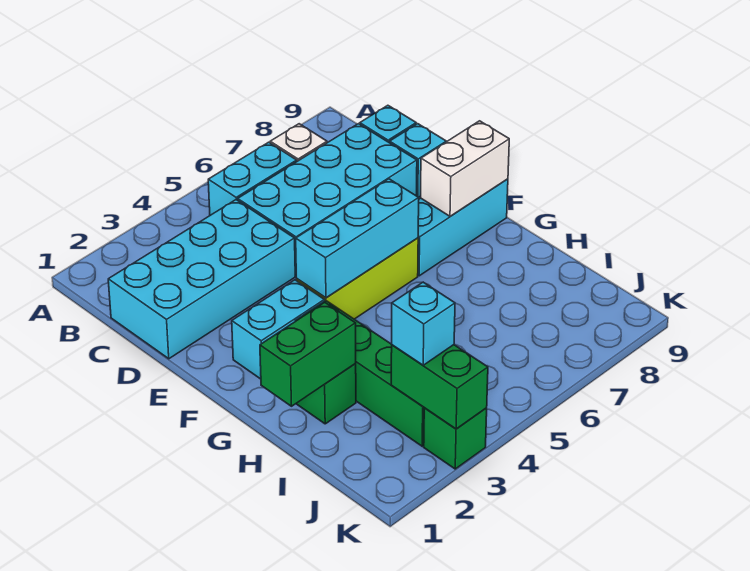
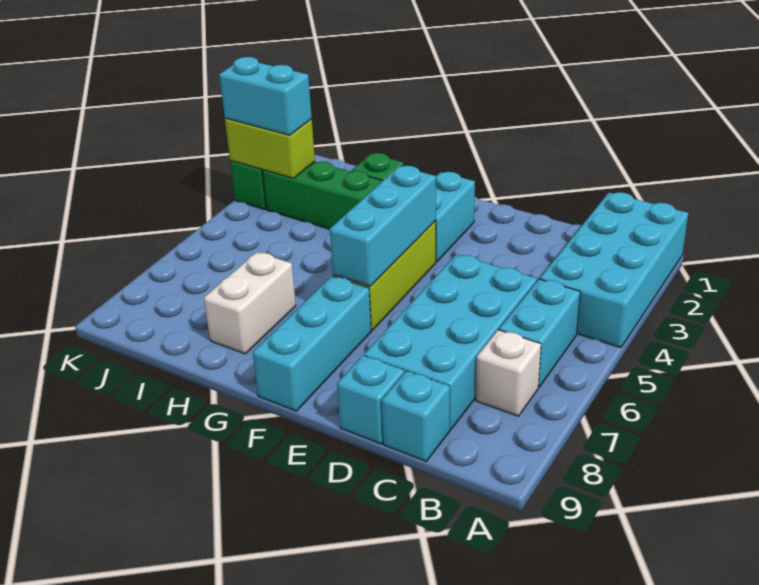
cyan 2x4 brick [108,200,295,359] -> cyan 2x4 brick moved to [540,192,688,348]
white 1x2 brick [421,121,509,216] -> white 1x2 brick moved to [204,252,296,354]
green 1x2 brick [260,302,356,406] -> none
green 1x2 brick [391,345,488,429] -> lime 1x2 brick [225,118,315,178]
cyan 1x1 brick [392,282,455,365] -> cyan 1x2 brick [219,57,312,135]

